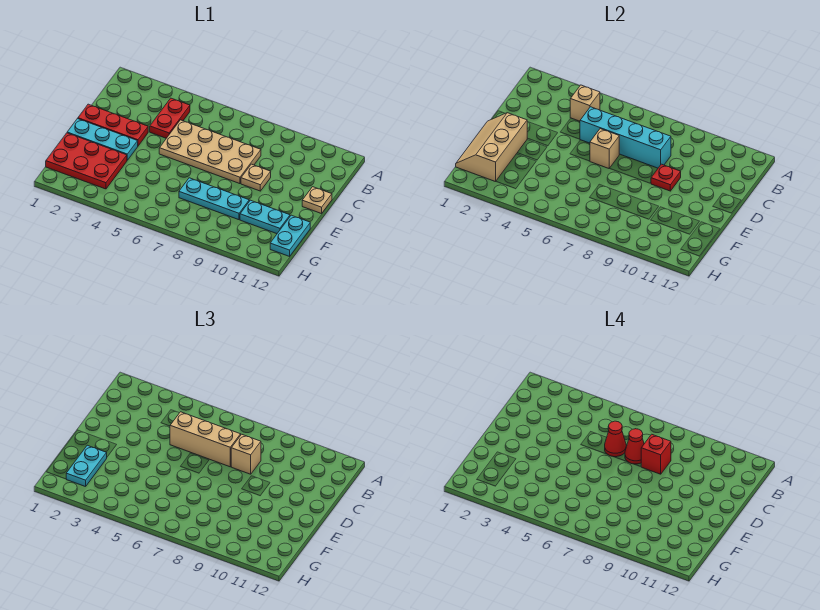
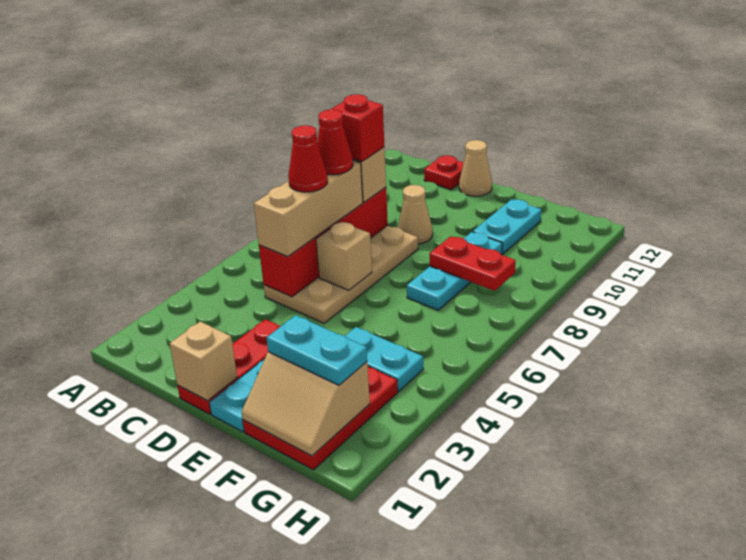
red 1x2 plate [150,98,190,138] -> red 1x2 plate moved to [429,236,516,291]
tan 1x1 brick [570,85,600,121] -> tan 1x1 brick moved to [170,321,237,401]
cyan 1x4 brick [580,107,671,168] -> red 1x4 brick [259,187,388,297]
tan 1x1 plate [241,164,271,191] -> tan 1x1 cone [398,185,433,244]
red 1x1 plate [651,164,681,191] -> red 1x1 plate moved to [424,155,464,190]
tan 1x1 plate [302,187,332,214] -> tan 1x1 cone [459,140,492,196]
tan 2x3 slope [456,113,527,182] -> tan 2x2 slope [242,352,370,456]
cyan 1x2 plate [270,215,310,256] -> cyan 1x2 plate moved to [345,327,423,391]

